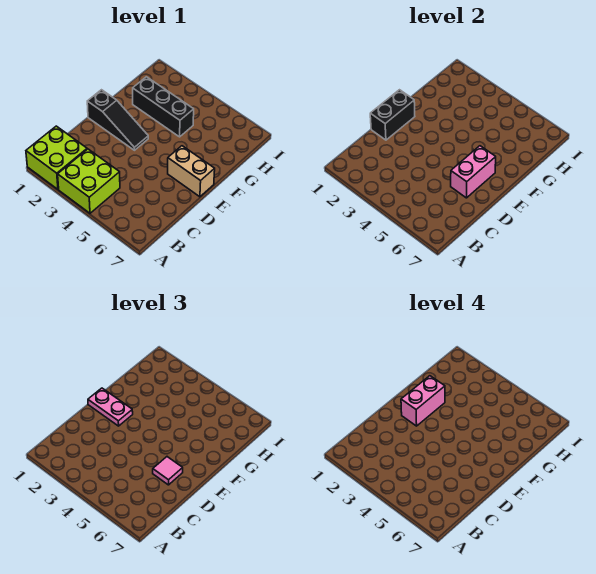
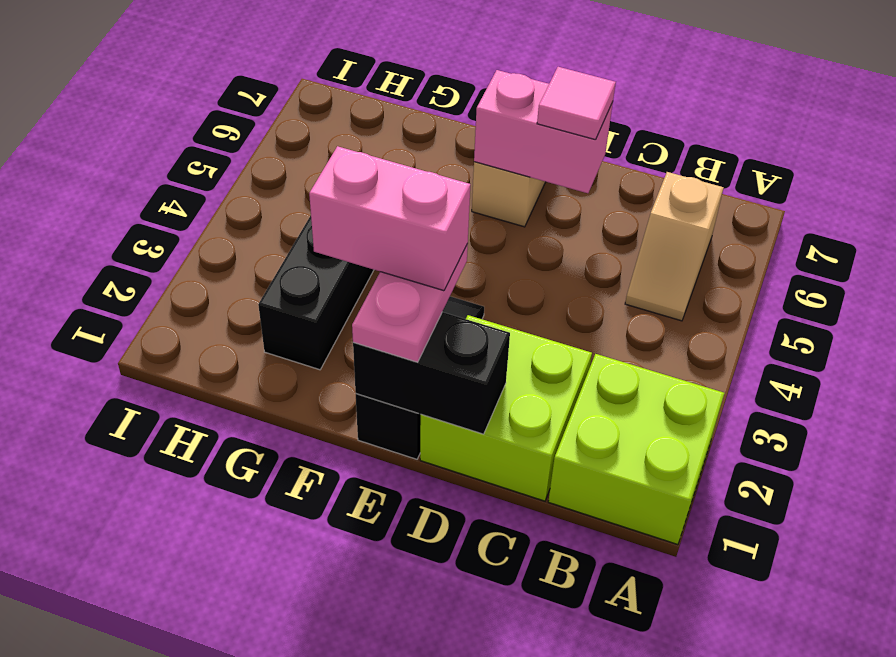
lime 2x2 brick [58,149,120,213] -> lime 2x2 brick moved to [420,315,592,501]
none -> tan 1x2 slope [625,172,724,321]

